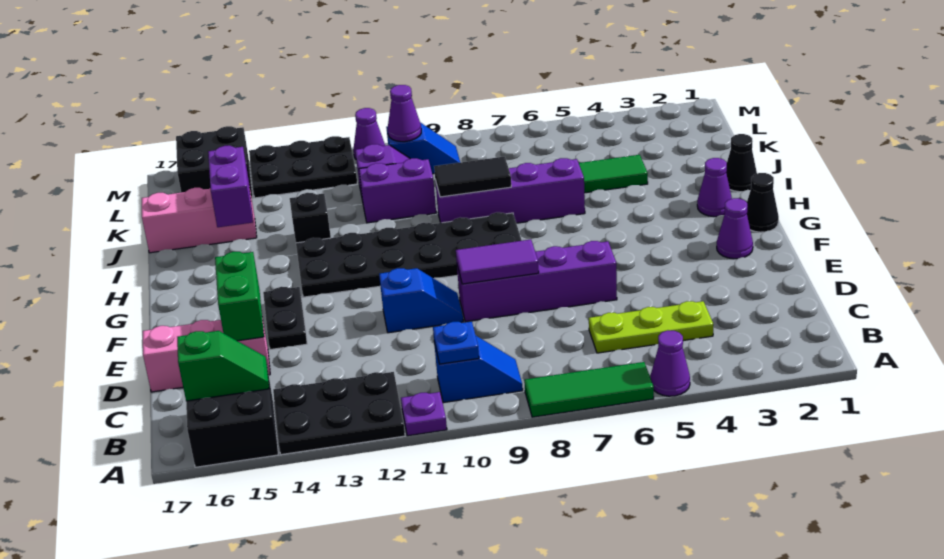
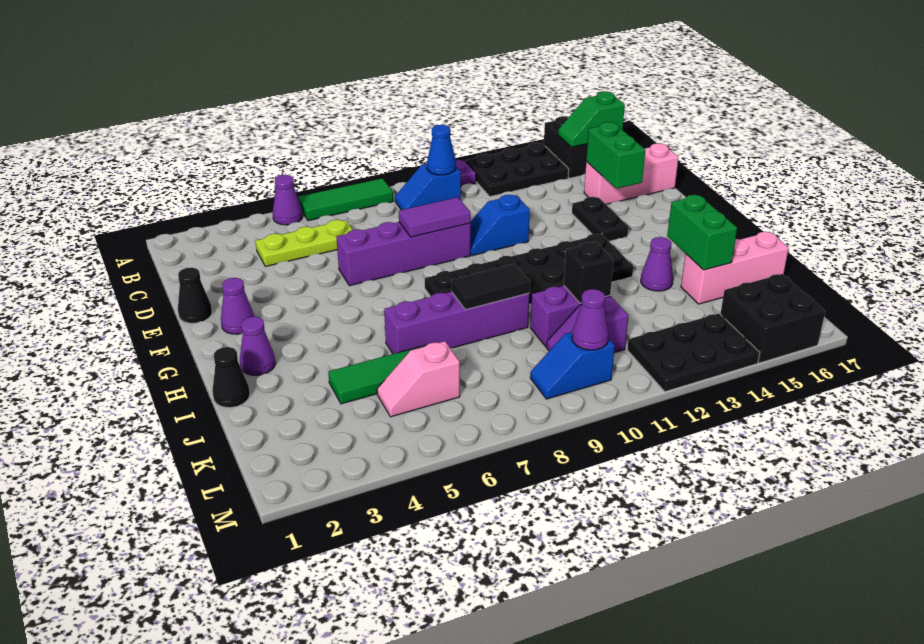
blue 1x1 plate [433,321,479,364] -> blue 1x1 cone [427,125,456,175]
black 1x1 cone [747,173,779,232] -> black 1x1 cone moved to [178,268,212,323]
black 1x1 brick [290,193,331,243] -> black 1x1 brick moved to [564,242,614,303]
purple 1x2 brick [208,146,253,227] -> green 1x2 brick [667,195,737,270]
none -> pink 1x2 slope [377,341,460,417]
purple 1x1 cone [353,108,385,159] -> purple 1x1 cone moved to [641,237,673,291]

